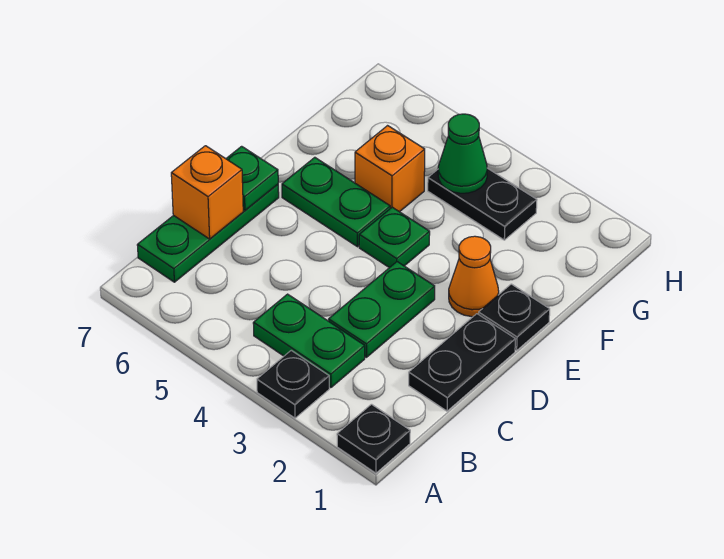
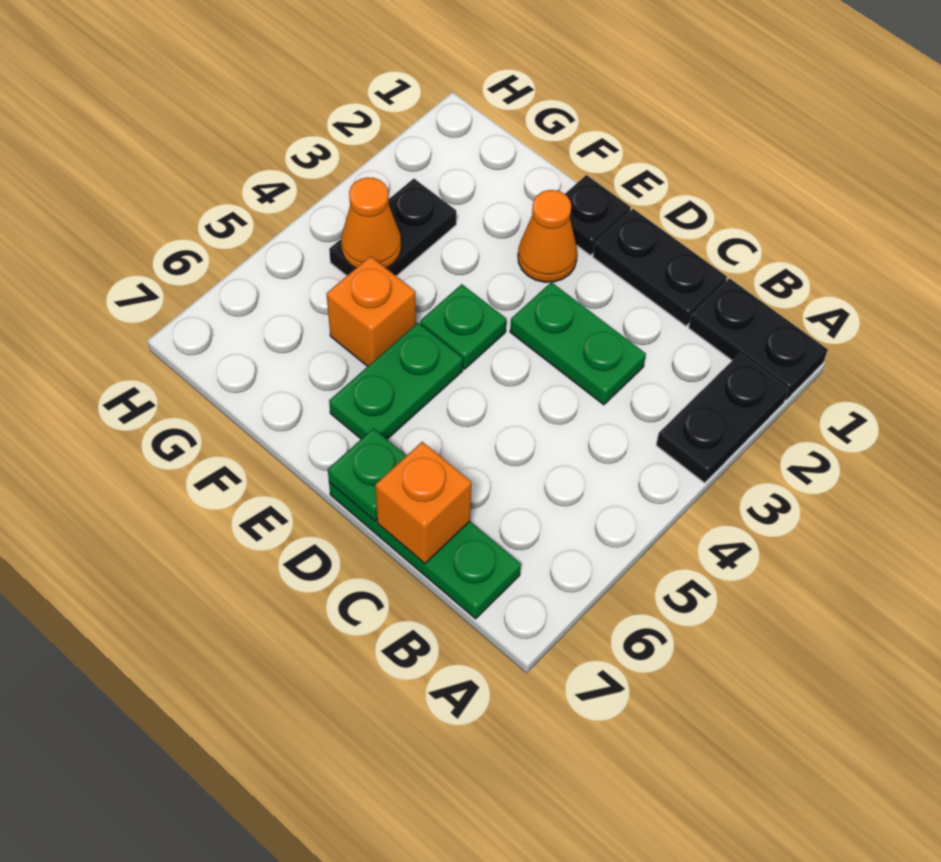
black 1x1 plate [337,404,410,473] -> black 1x2 plate [689,278,828,400]
black 1x1 plate [257,350,329,418] -> black 1x2 plate [656,353,788,483]
green 1x2 plate [253,294,365,388] -> none
green 1x1 cone [438,114,487,193] -> orange 1x1 cone [341,177,401,268]

